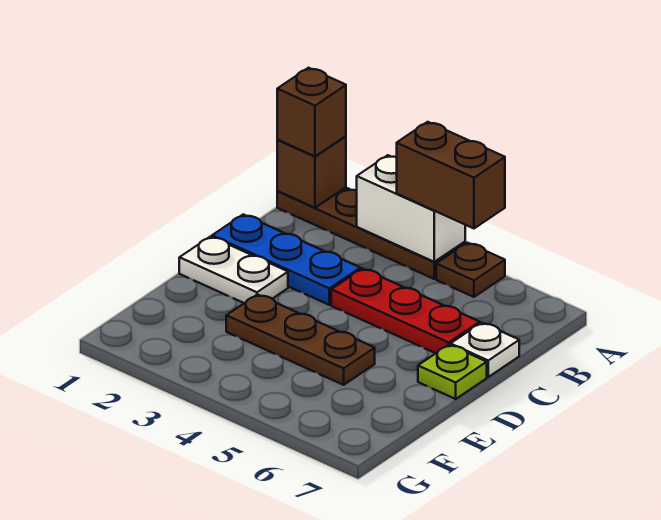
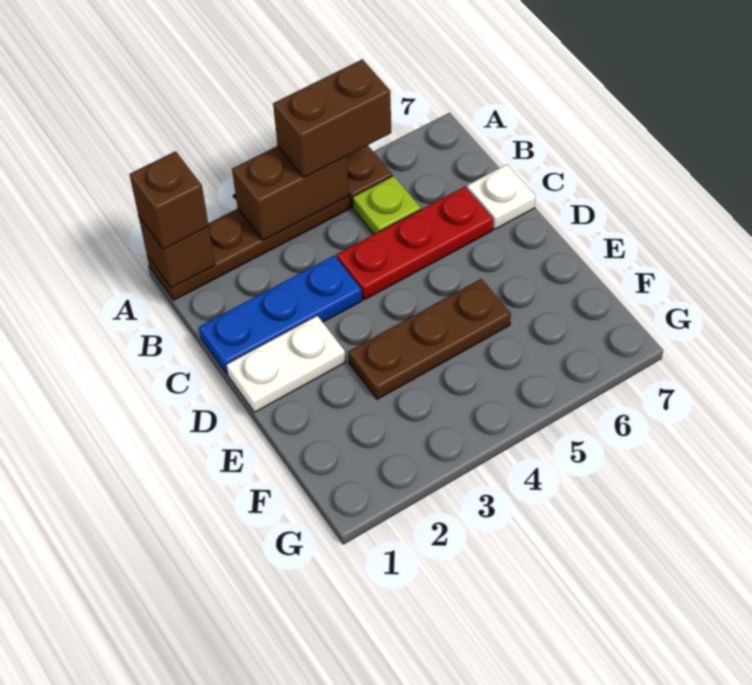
white 1x2 brick [357,155,465,262] -> brown 1x2 brick [232,146,349,240]
lime 1x1 plate [418,345,487,399] -> lime 1x1 plate moved to [353,176,421,234]

